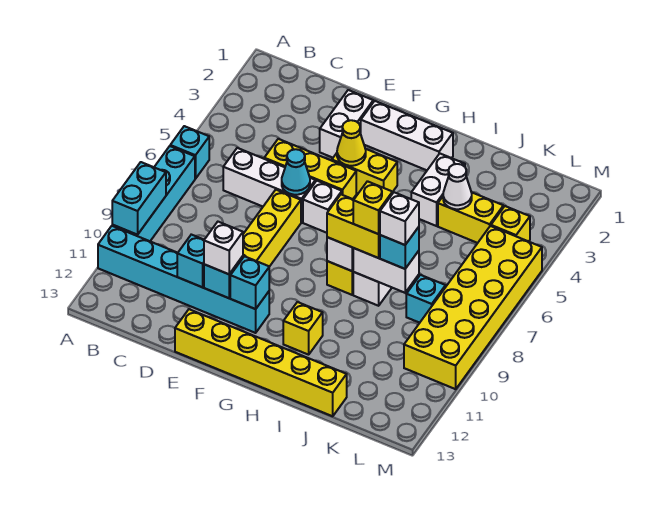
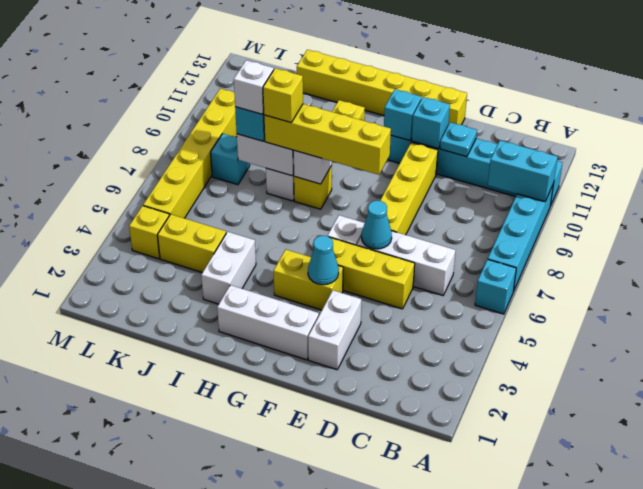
cyan 1x2 brick [112,162,166,235] -> cyan 1x2 brick turned to [488,140,558,202]
cyan 1x1 brick [177,235,204,287] -> cyan 1x1 plate [440,122,477,157]
white 1x1 brick [204,222,243,274] -> none
yellow 1x1 cone [337,120,366,166] -> cyan 1x1 cone [308,236,339,285]
yellow 1x2 brick [327,195,380,258] -> yellow 1x4 brick [264,104,391,175]
white 1x1 cone [443,164,472,209] -> none
yellow 2x6 brick [404,226,542,389] -> yellow 1x6 brick [143,88,237,218]

